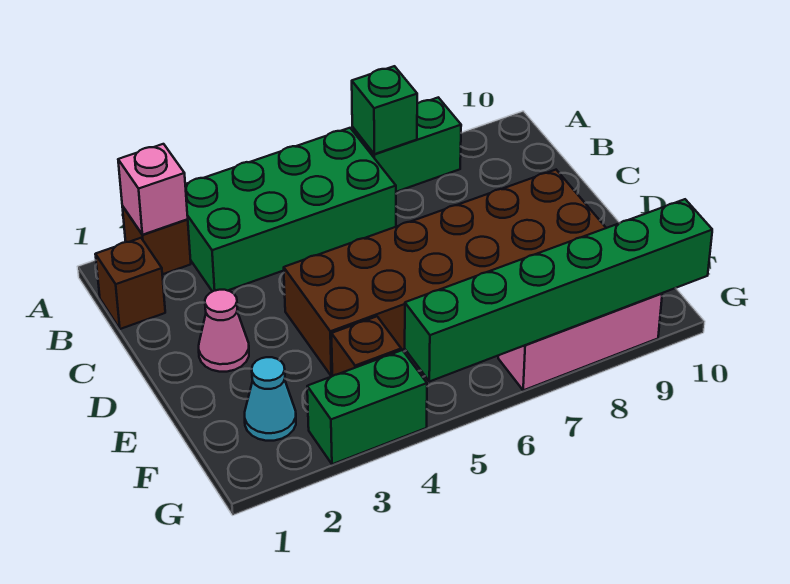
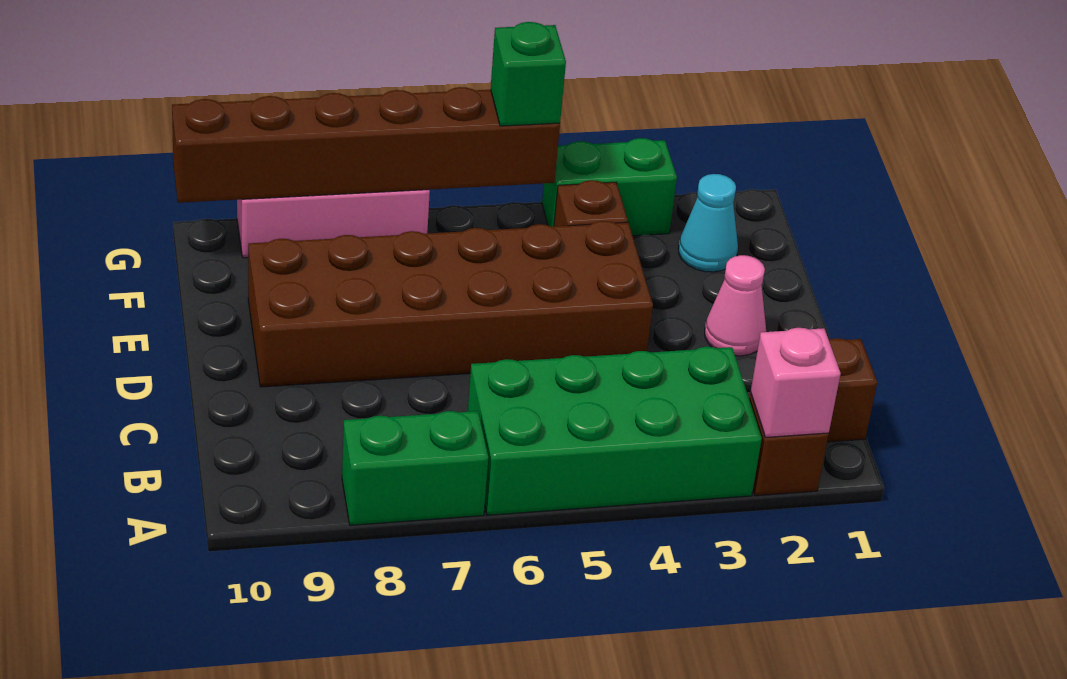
green 1x1 brick [352,66,417,154] -> green 1x1 brick moved to [491,22,566,126]
green 1x6 brick [405,199,712,382] -> brown 1x6 brick [172,87,560,203]

